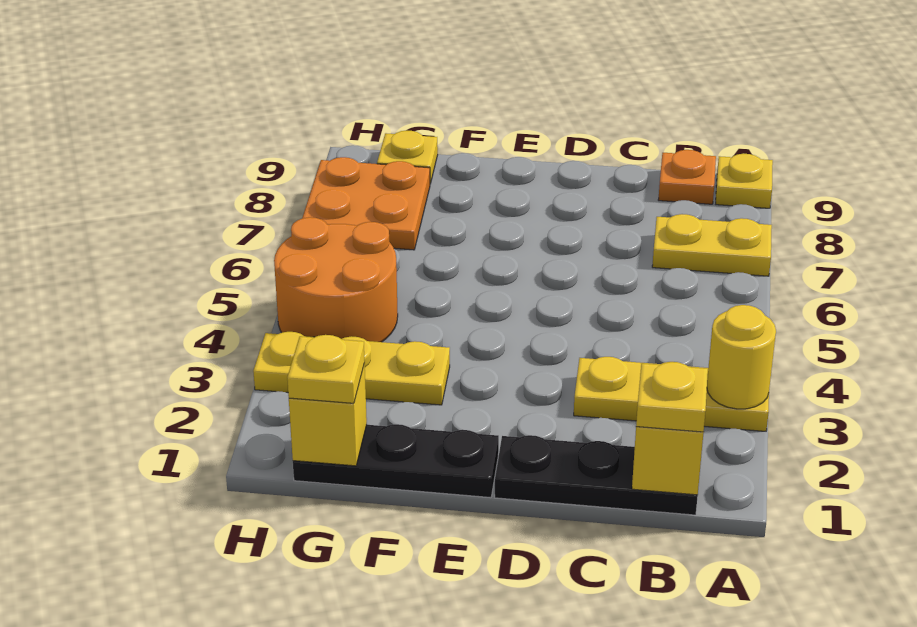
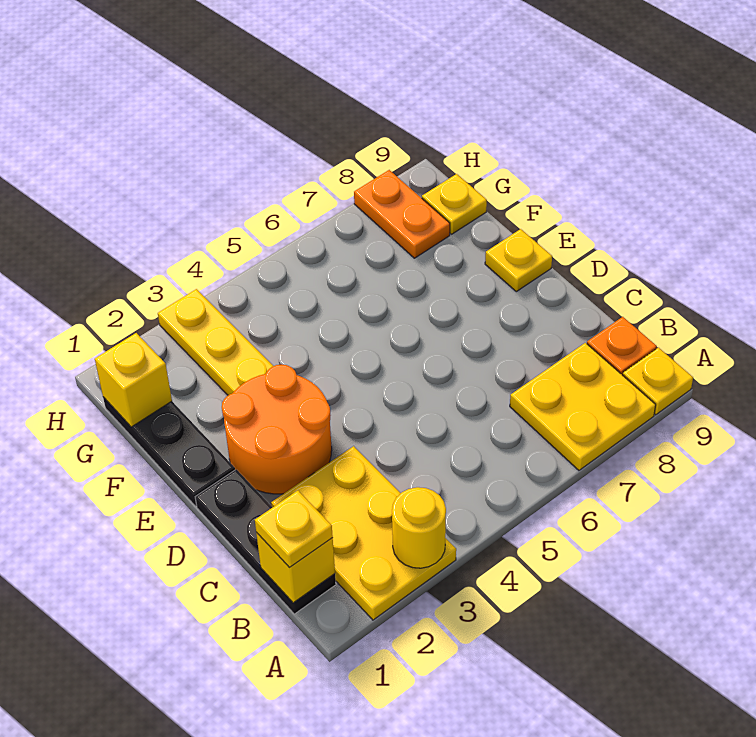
yellow 1x3 plate [574,357,769,431] -> yellow 2x3 plate [271,446,456,620]
yellow 1x2 plate [652,214,772,276] -> yellow 2x2 plate [510,343,656,470]
yellow 1x1 plate [287,335,365,403] -> yellow 1x1 plate moved to [485,229,552,292]
orange 2x2 round brick [274,217,398,342] -> orange 2x2 round brick moved to [222,364,332,494]
orange 2x2 plate [302,157,430,250] -> orange 1x2 plate [354,170,450,258]

